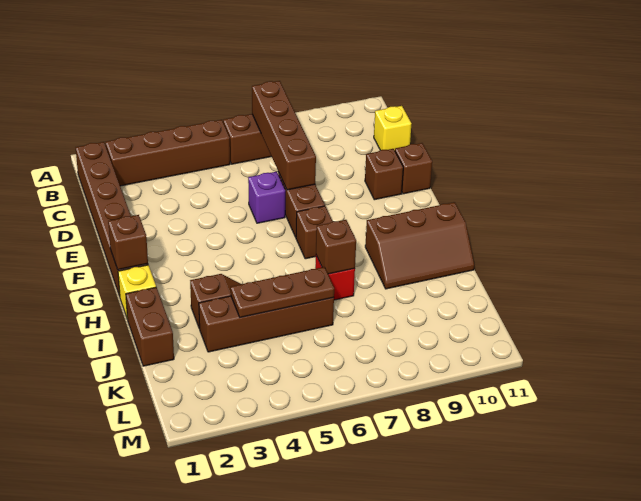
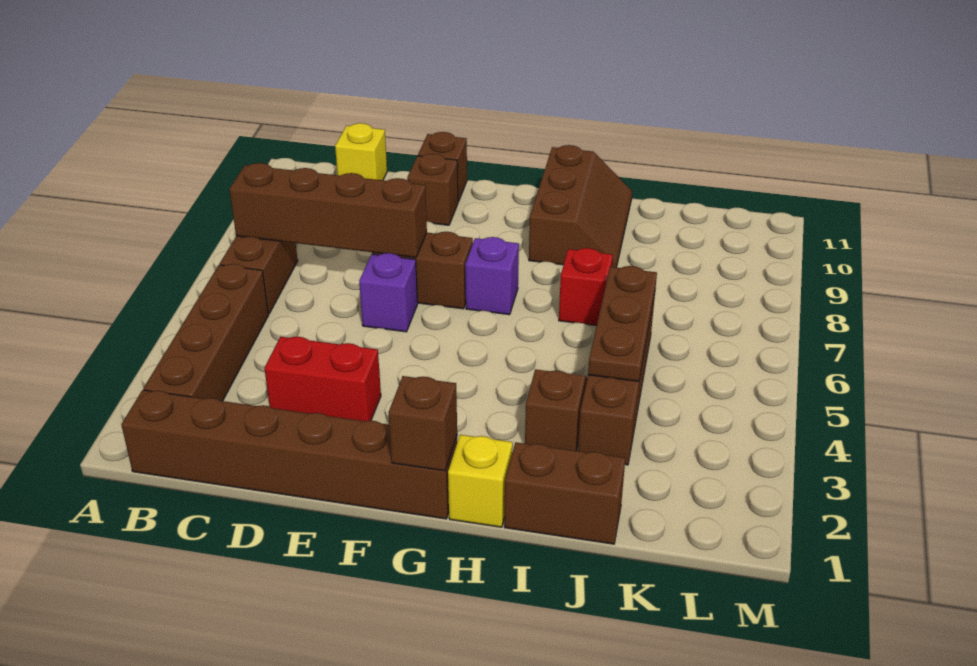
none -> red 1x2 brick [264,337,381,421]
brown 1x1 brick [296,206,333,259] -> purple 1x1 brick [465,237,519,315]
brown 1x1 brick [316,220,356,274] -> none

